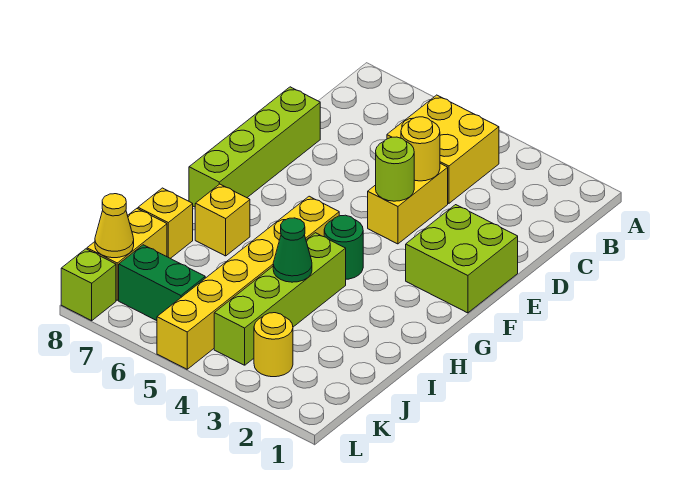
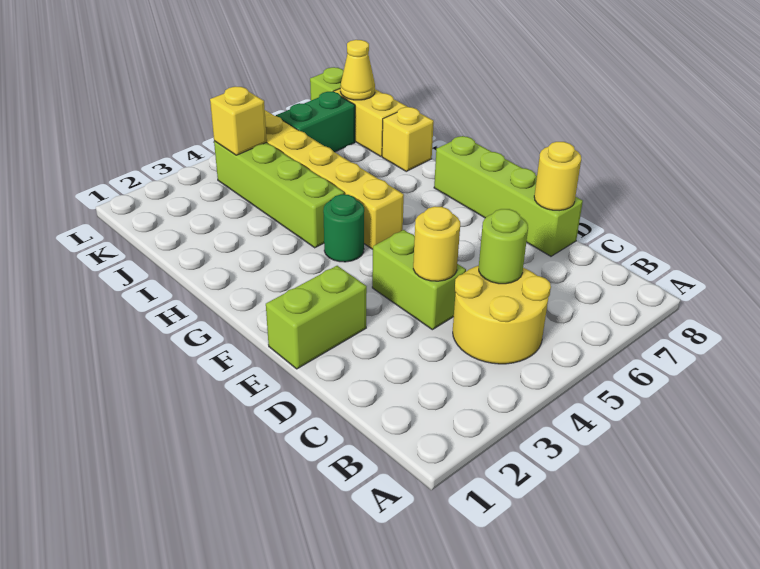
yellow 2x2 brick [387,95,499,203] -> yellow 2x2 round brick [453,266,551,364]
yellow 1x2 brick [368,163,448,244] -> lime 1x2 brick [372,230,466,330]
lime 2x2 brick [406,205,518,313] -> lime 1x2 brick [266,266,367,369]
lime 1x1 round brick [376,137,414,201] -> lime 1x1 round brick moved to [479,209,528,284]
yellow 1x1 brick [195,184,250,256] -> yellow 1x1 brick moved to [210,86,267,155]
green 1x1 cone [273,218,312,282] -> none
yellow 1x1 round brick [254,313,293,377] -> yellow 1x1 round brick moved to [534,142,581,211]

